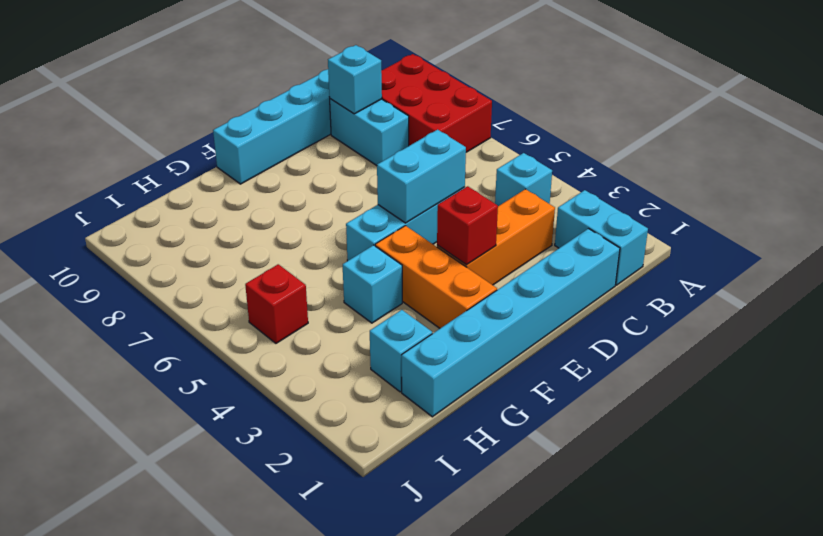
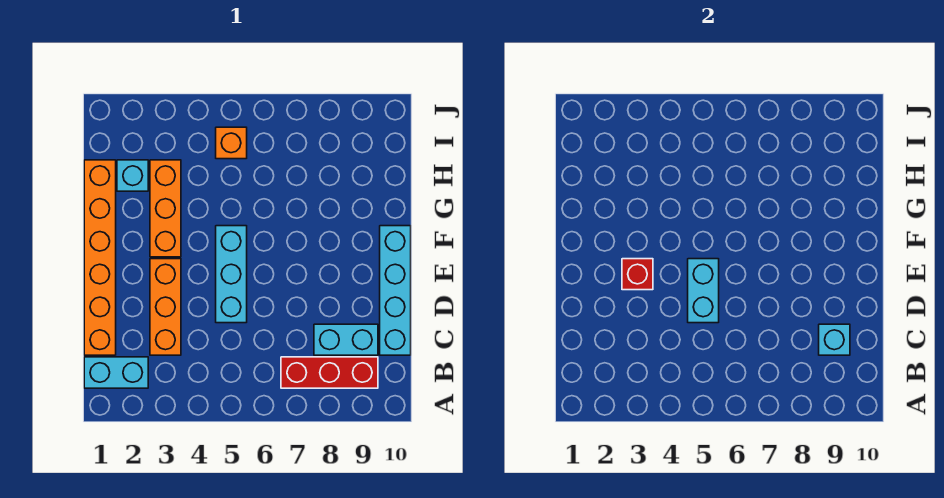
red 2x3 brick [381,54,492,152] -> red 1x3 brick [281,357,378,388]
cyan 1x1 brick [495,153,552,206] -> none
cyan 1x6 brick [402,229,620,417] -> orange 1x6 brick [84,160,116,355]
orange 1x3 brick [375,226,497,328] -> orange 1x3 brick turned to [150,160,181,257]
cyan 1x1 brick [343,245,402,323] -> none
red 1x1 brick [245,264,308,343] -> orange 1x1 brick [216,127,247,159]

